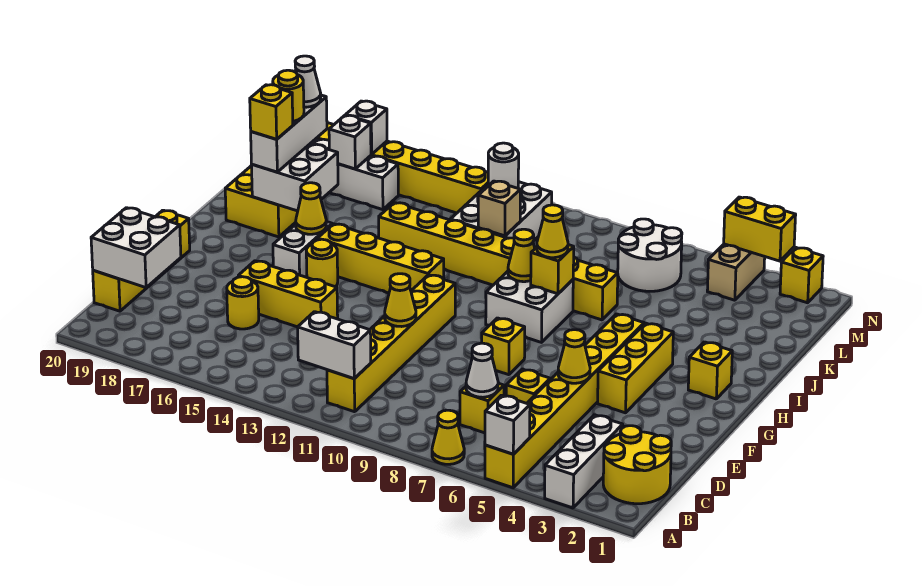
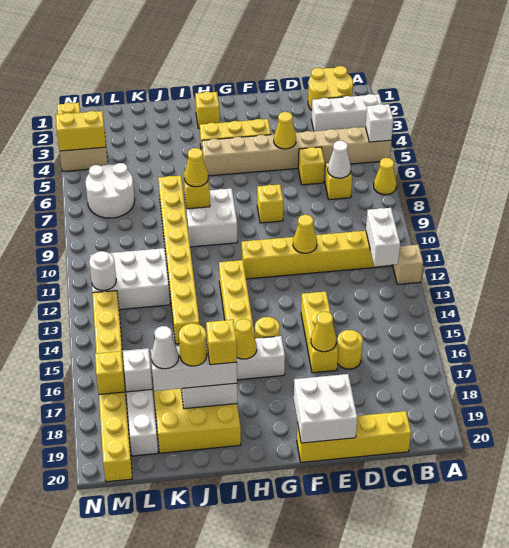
yellow 1x8 brick [485,314,644,488] -> tan 1x8 brick [202,127,391,176]
white 2x2 brick [91,208,181,288] -> white 2x2 brick moved to [294,374,357,443]
yellow 1x1 cone [508,229,535,282] -> yellow 1x1 cone moved to [311,312,336,352]
tan 1x1 brick [478,181,520,236] -> tan 1x1 brick moved to [393,245,423,284]
white 1x1 brick [346,101,387,154] -> yellow 1x1 brick [95,351,125,394]
yellow 1x2 brick [724,197,796,261] -> yellow 1x2 brick turned to [56,111,106,151]

